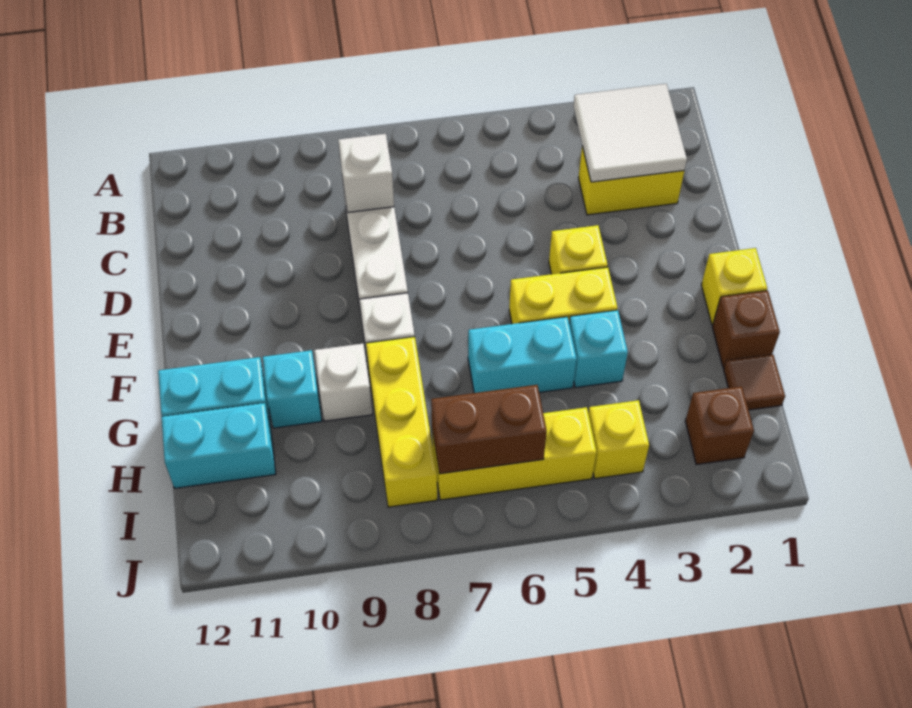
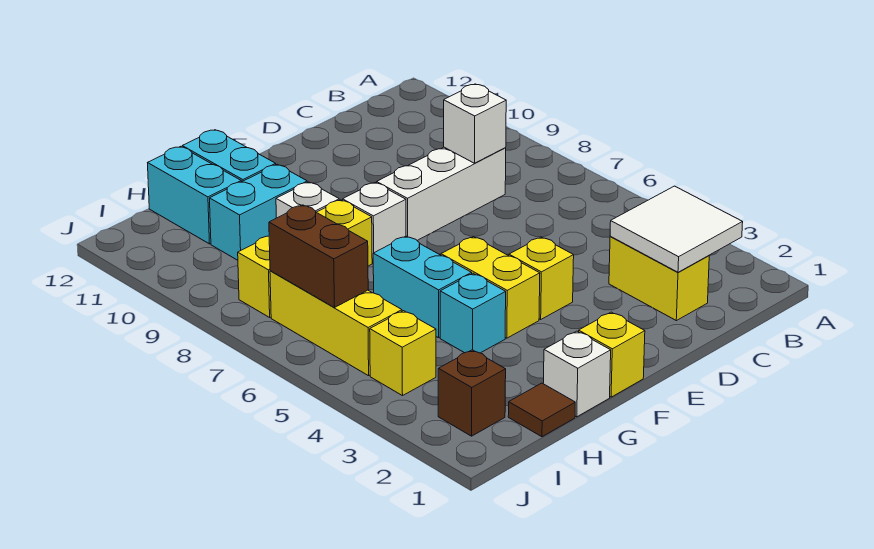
brown 1x1 brick [712,291,780,368] -> white 1x1 brick [543,331,611,417]
cyan 1x1 brick [263,350,322,428] -> cyan 1x2 brick [210,164,307,260]

